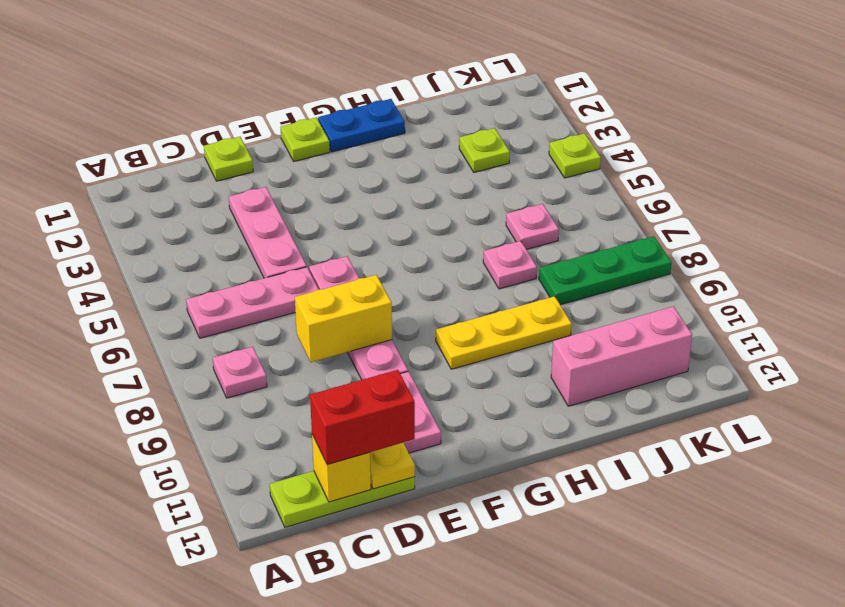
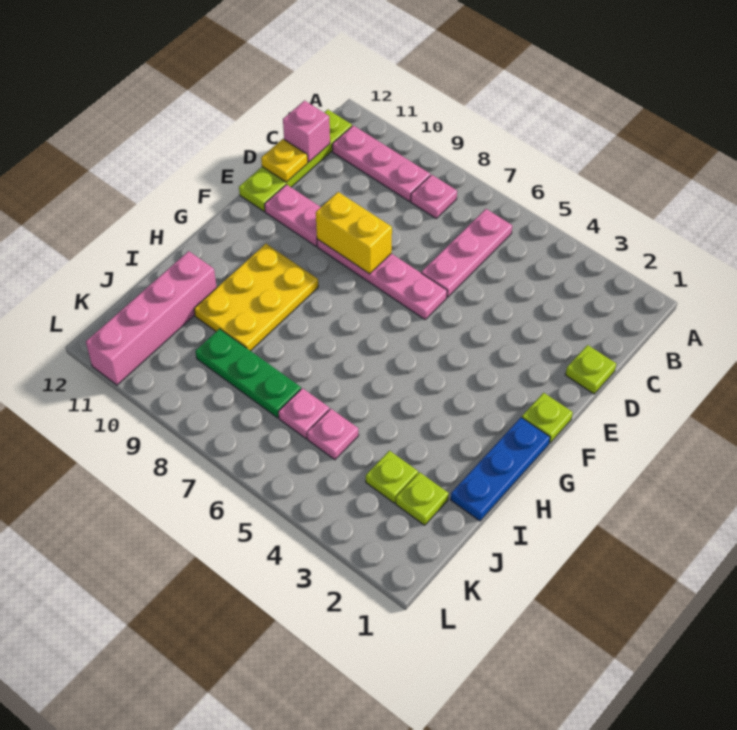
lime 1x3 plate [270,471,415,527] -> lime 1x4 plate [239,110,352,211]
yellow 1x1 brick [312,435,371,502] -> pink 1x1 brick [283,101,330,162]
red 1x2 brick [310,370,415,465] -> none
pink 1x3 plate [229,187,307,278] -> pink 1x3 plate moved to [332,125,430,201]
yellow 1x2 brick [295,275,392,362] -> yellow 1x2 brick turned to [316,192,392,274]
blue 1x2 plate [318,99,405,152] -> blue 1x3 plate [451,417,550,521]
yellow 1x3 plate [436,296,572,369] -> yellow 2x3 plate [194,244,318,351]
pink 1x1 plate [483,241,537,289] -> pink 1x1 plate moved to [307,409,359,460]
pink 1x3 brick [551,307,692,406] -> pink 1x4 brick [86,251,217,385]
green 1x3 plate [539,236,672,305] -> green 1x3 plate turned to [195,329,301,418]
lime 1x1 plate [549,133,601,178] -> lime 1x1 plate moved to [396,472,449,525]

